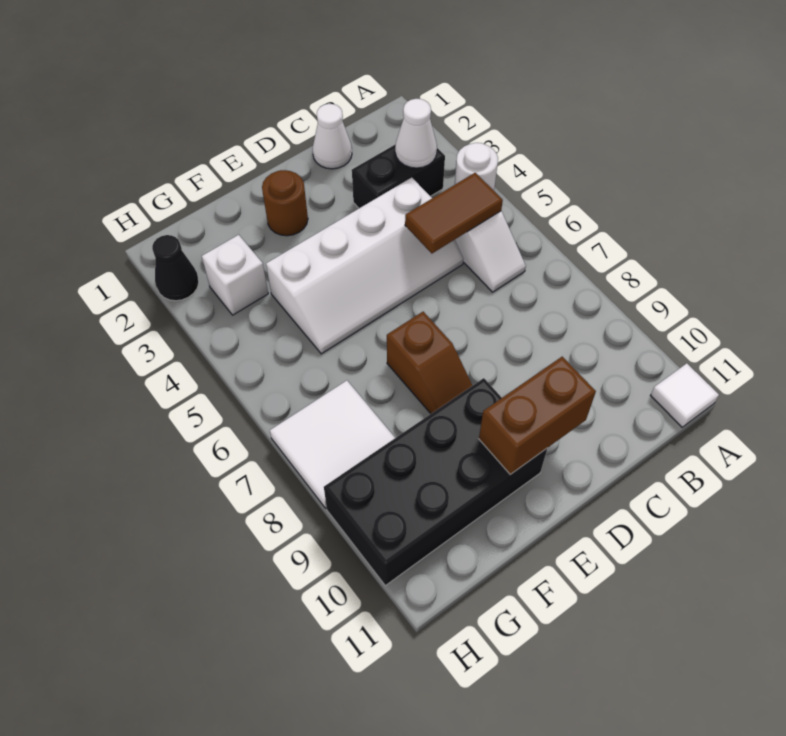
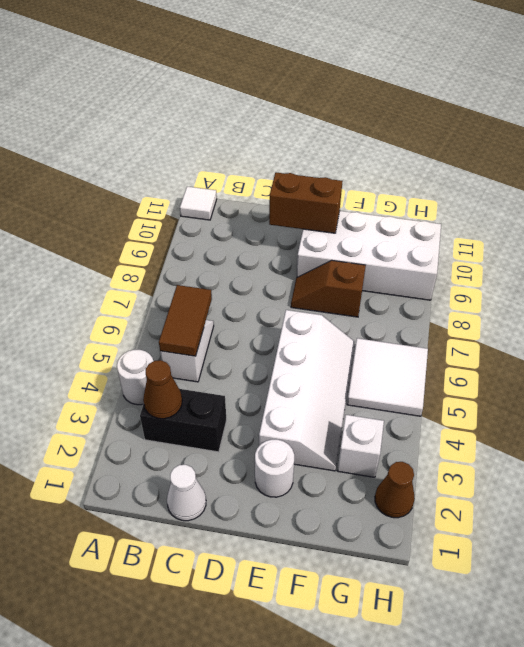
white 1x1 cone [395,99,437,168] -> brown 1x1 cone [143,360,182,419]
brown 1x2 tile [405,173,503,253] -> brown 1x2 tile turned to [159,285,212,356]
white 2x4 slope [266,177,463,354] -> white 2x4 slope turned to [259,310,354,471]
brown 1x1 round brick [262,170,308,236] -> white 1x1 round brick [255,440,294,497]
brown 1x2 slope [387,312,473,414] -> brown 1x2 slope turned to [291,260,366,317]
black 2x4 brick [324,378,547,585] -> white 2x4 brick [297,211,441,300]
white 2x2 tile [270,380,395,508] -> white 2x2 tile moved to [347,338,428,416]
black 1x1 cone [152,235,199,301] -> brown 1x1 cone [375,462,415,518]

